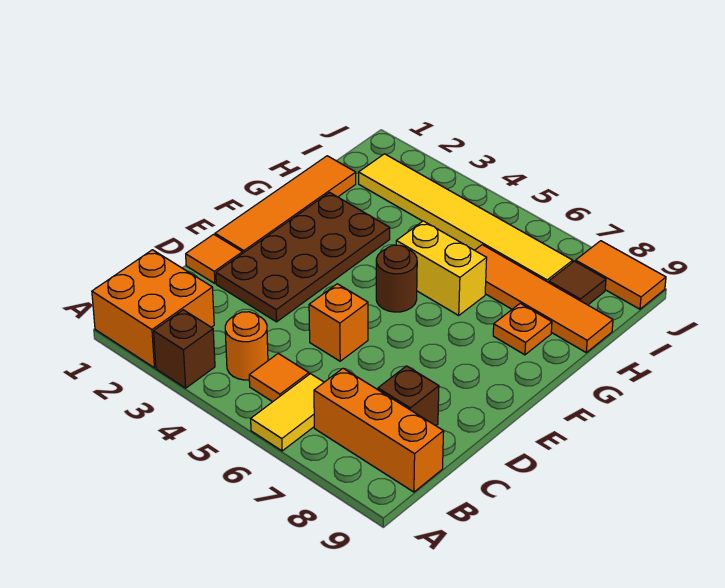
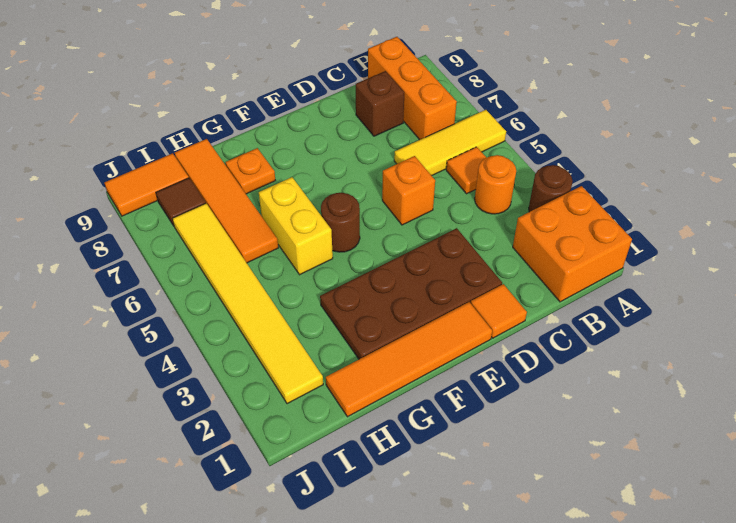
brown 1x1 brick [154,310,215,388] -> brown 1x1 round brick [529,165,573,212]
yellow 1x2 tile [251,374,324,451] -> yellow 1x3 tile [394,110,506,176]
orange 1x2 tile [575,241,666,309] -> orange 1x2 tile turned to [105,153,189,216]

